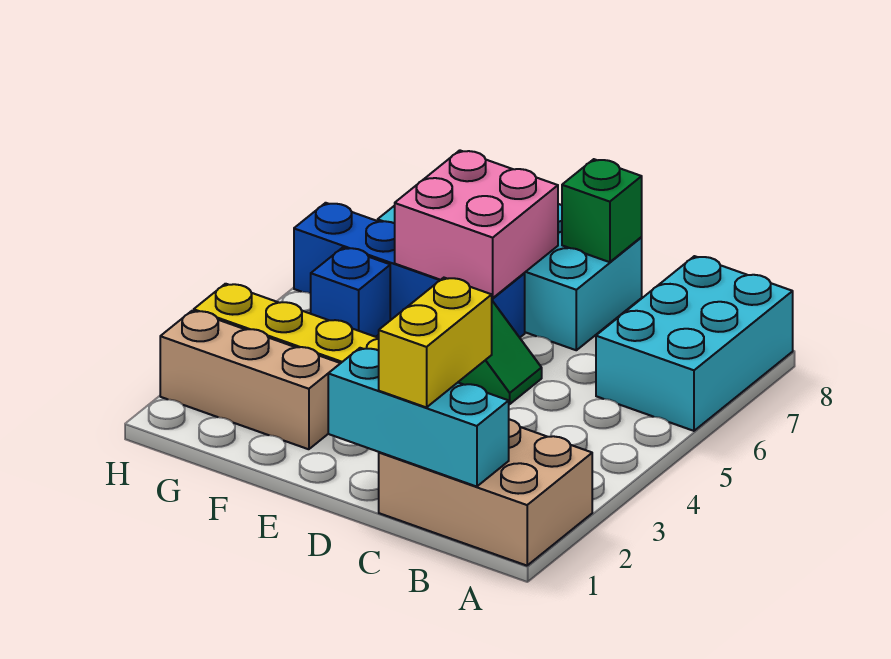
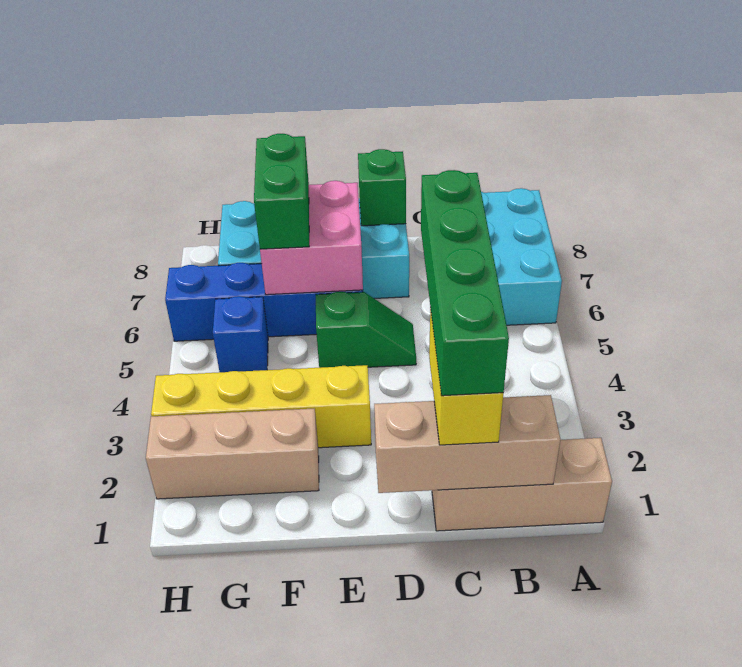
tan 2x3 brick [379,419,592,566] -> tan 1x3 brick [432,438,612,531]
cyan 1x3 brick [328,348,509,487] -> tan 1x3 brick [374,395,561,493]
none -> green 1x4 brick [421,170,509,396]
none -> green 1x2 brick [254,134,309,249]

